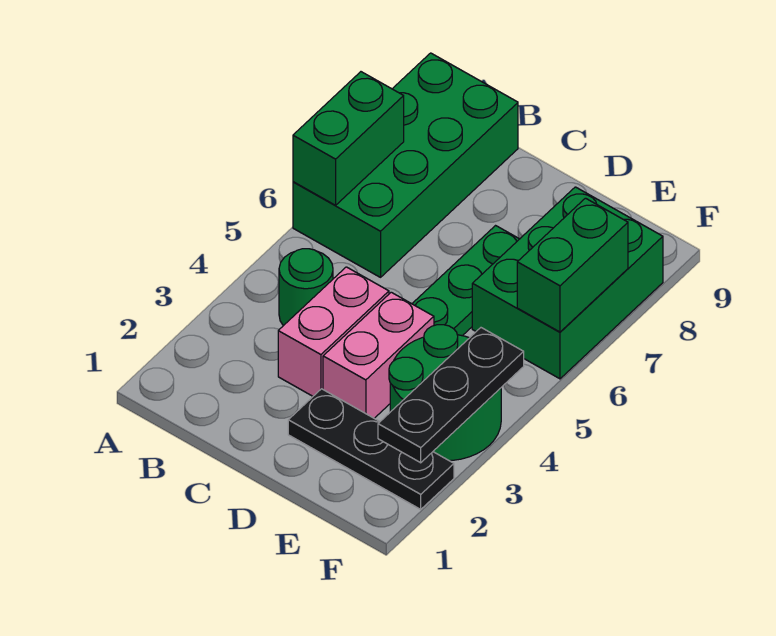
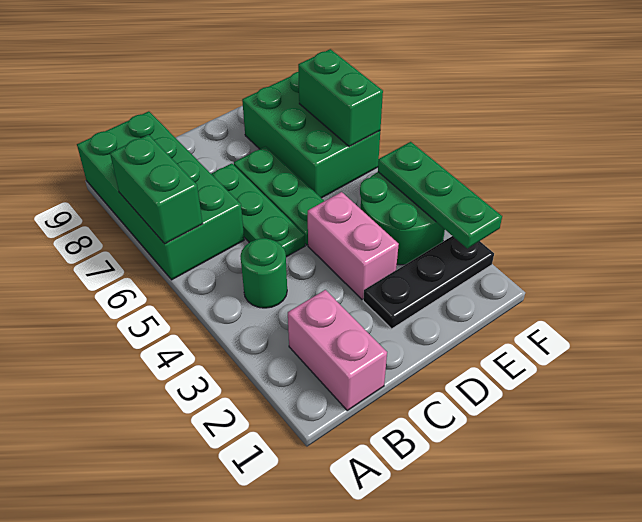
pink 1x2 brick [278,267,389,396] -> pink 1x2 brick moved to [288,290,387,410]
none -> green 1x3 plate [211,163,305,257]
black 1x3 plate [378,328,524,463] -> green 1x3 plate [378,142,502,248]

